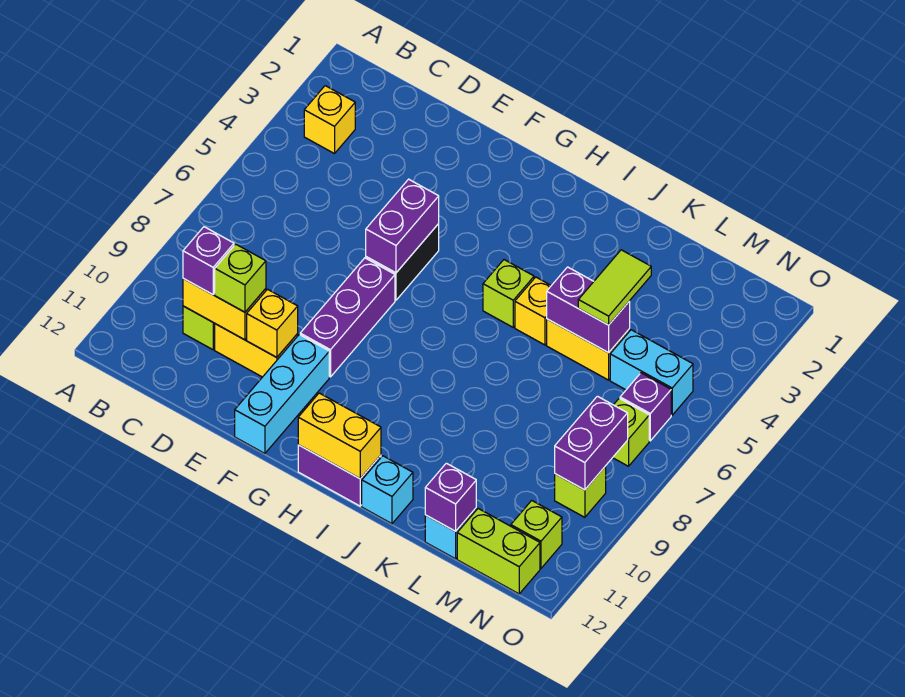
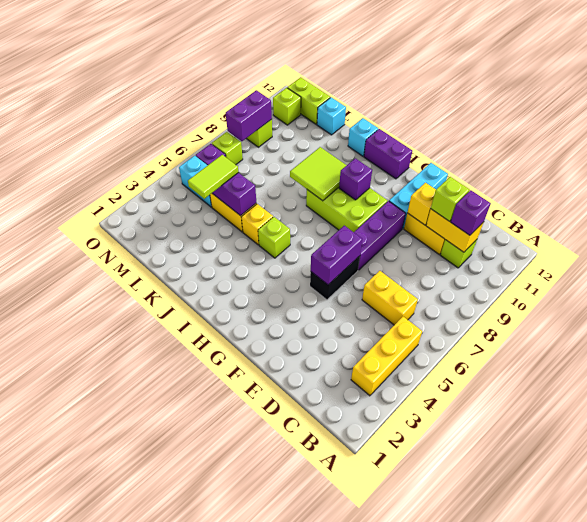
yellow 1x1 brick [304,86,355,154] -> yellow 1x3 brick [351,317,422,396]
none -> lime 2x3 brick [306,188,387,232]
yellow 1x2 brick [298,393,381,479] -> yellow 1x2 brick moved to [362,271,418,325]
none -> lime 2x2 tile [290,147,347,201]
purple 1x1 brick [425,463,476,531] -> purple 1x1 brick moved to [339,158,372,200]

